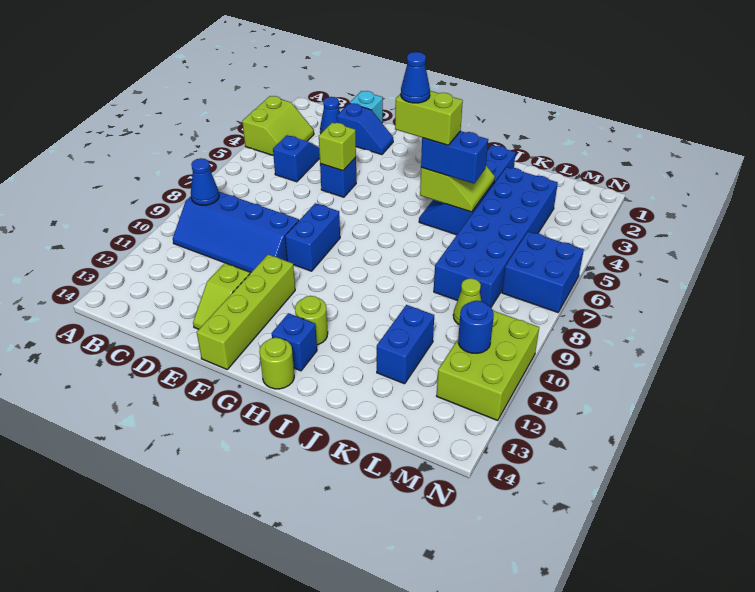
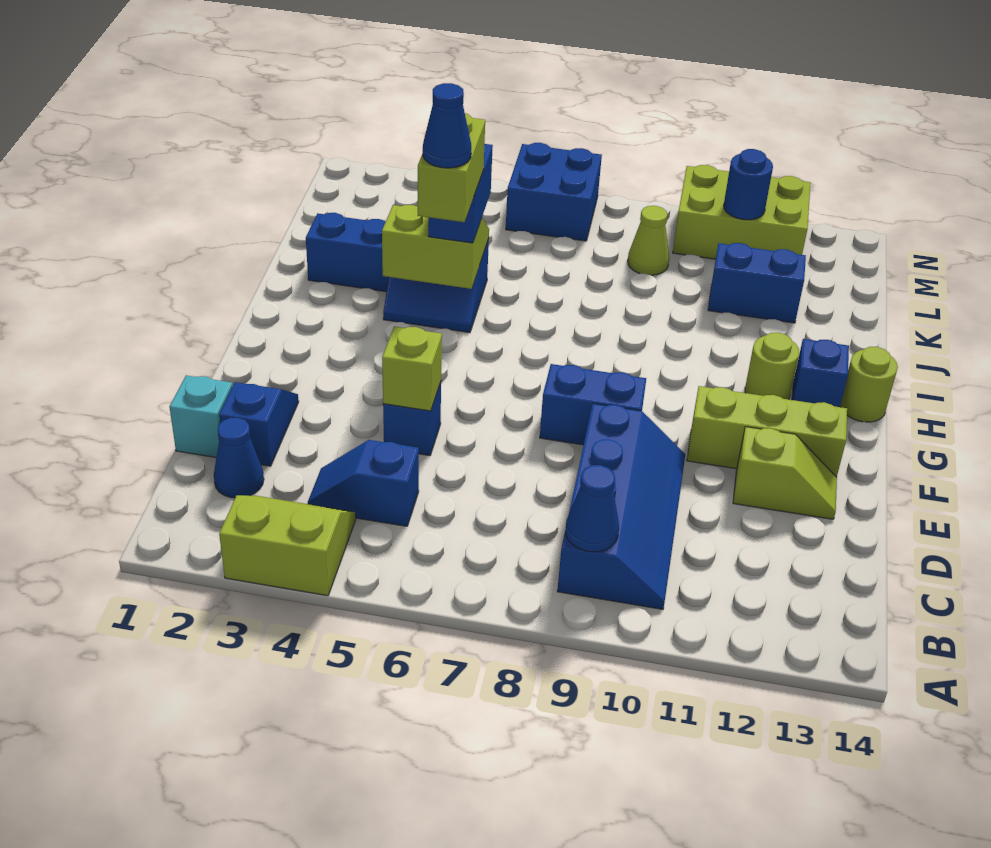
lime 1x4 brick [197,254,295,369] -> lime 1x3 brick [687,386,847,477]
blue 2x6 brick [434,167,558,307] -> none

